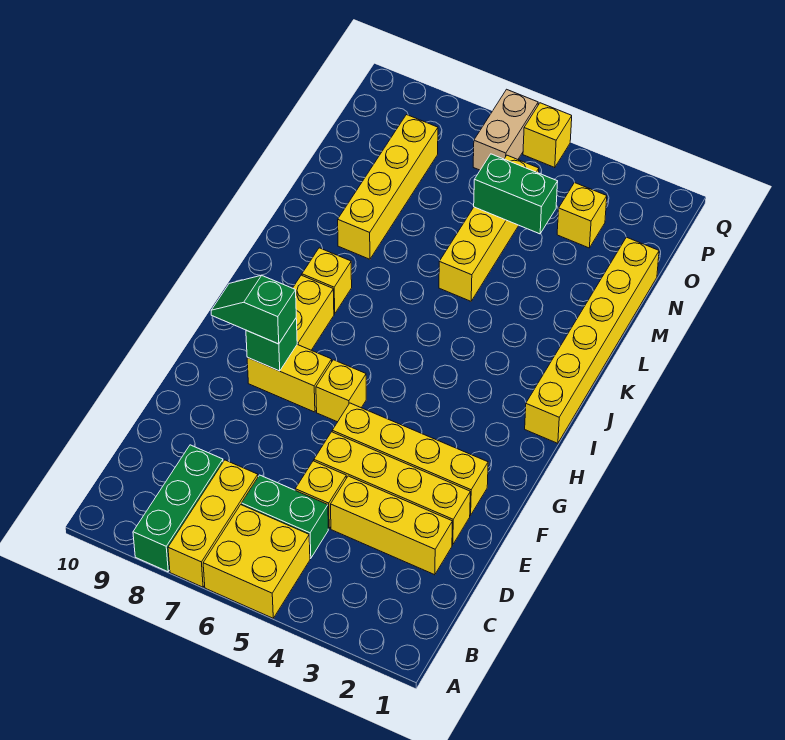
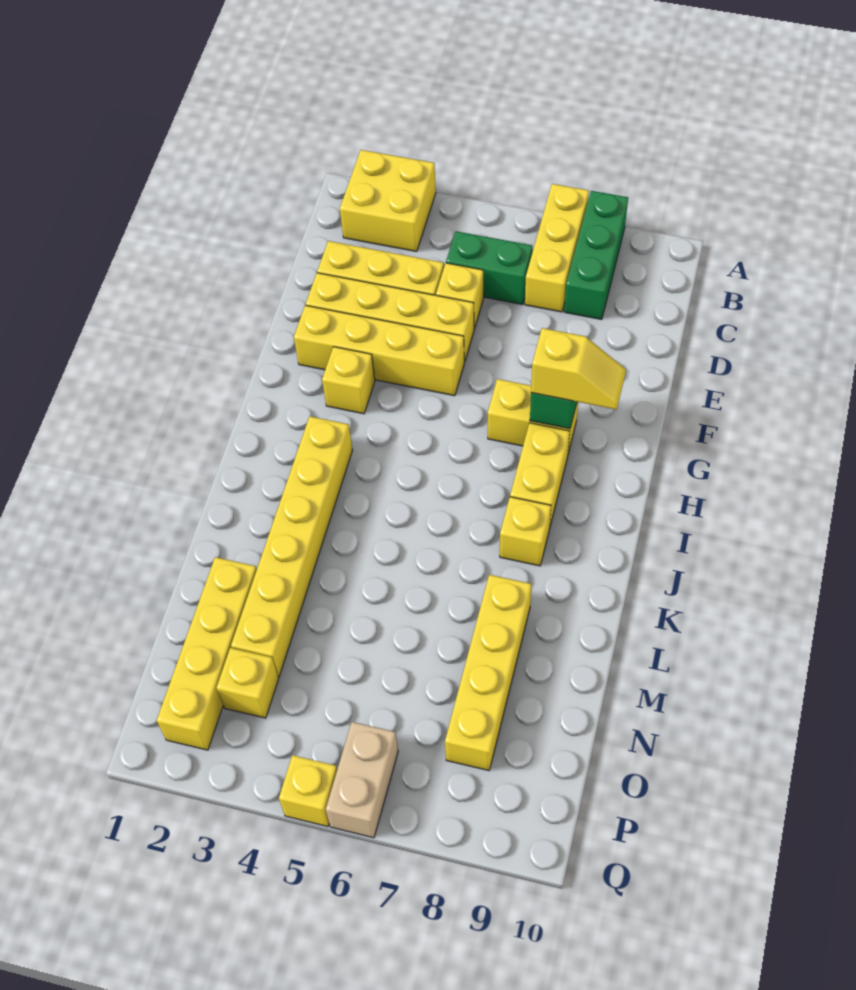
yellow 2x2 brick [203,505,310,618] -> yellow 2x2 brick moved to [340,150,436,252]
yellow 1x1 brick [316,360,366,422] -> yellow 1x1 brick moved to [322,347,375,414]
green 1x2 slope [211,275,296,344] -> yellow 1x2 slope [531,328,626,410]
yellow 1x6 brick [525,237,659,443] -> yellow 1x6 brick moved to [231,416,353,676]
yellow 1x4 brick [439,155,539,301] -> yellow 1x4 brick moved to [157,557,257,750]
green 1x2 brick [474,154,558,234] -> none

